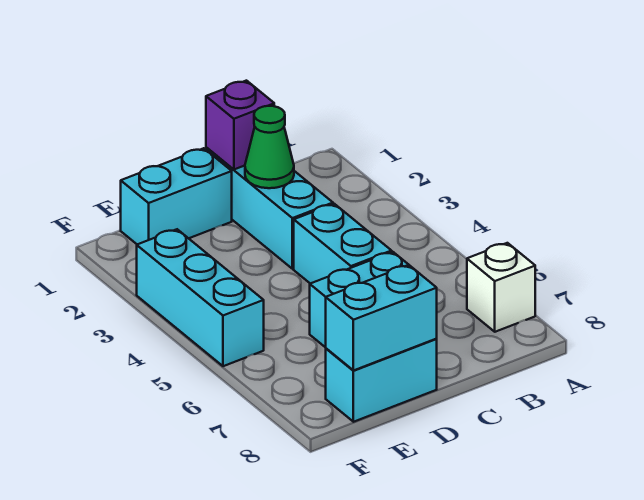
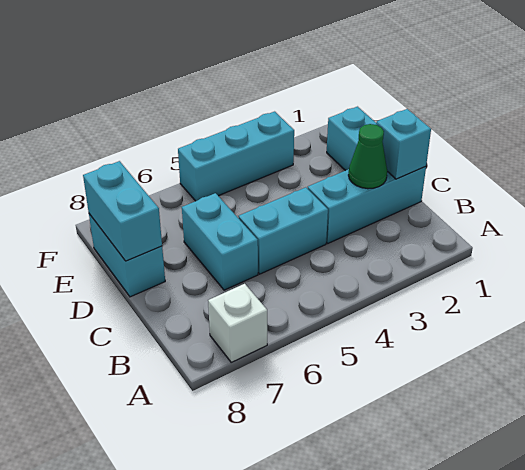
purple 1x1 brick [206,81,274,169] -> cyan 1x1 brick [376,109,431,179]

